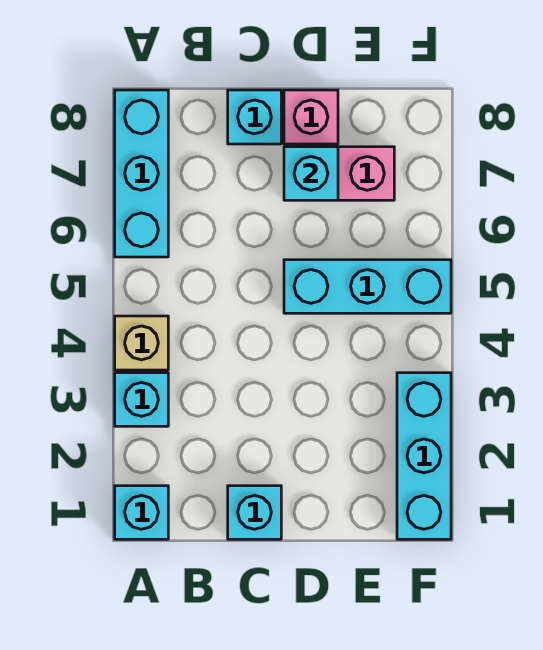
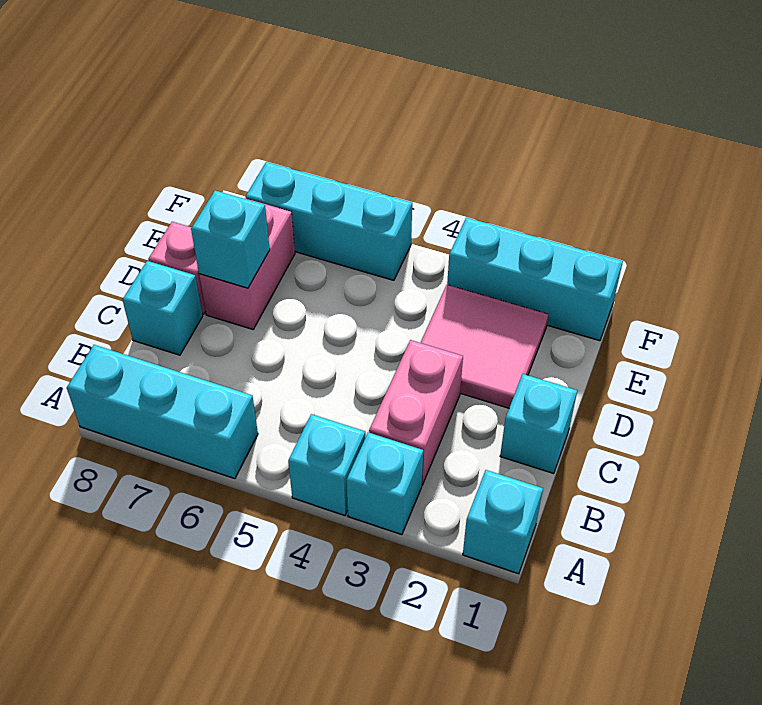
tan 1x1 brick [115,316,168,370] -> cyan 1x1 brick [288,414,365,515]
none -> pink 1x2 brick [369,340,463,485]
none -> pink 2x2 tile [421,285,549,408]
cyan 1x3 brick [284,260,451,313] -> cyan 1x3 brick turned to [245,162,412,280]

